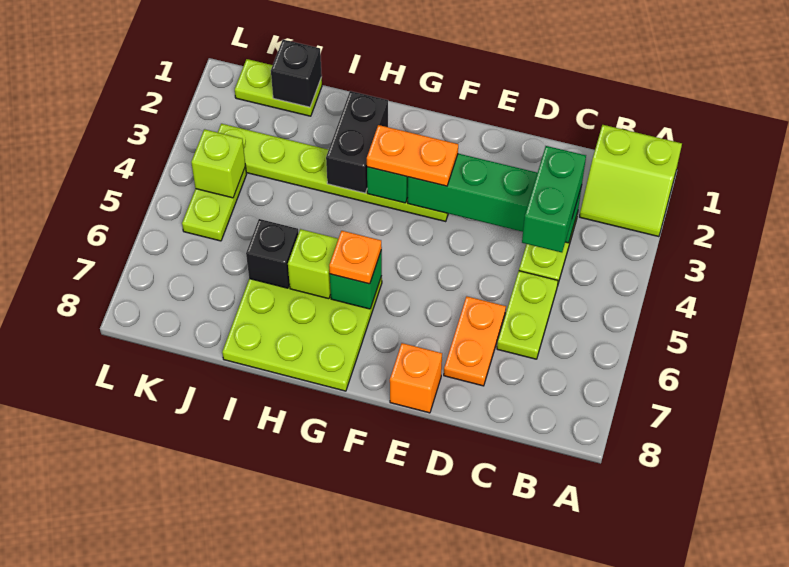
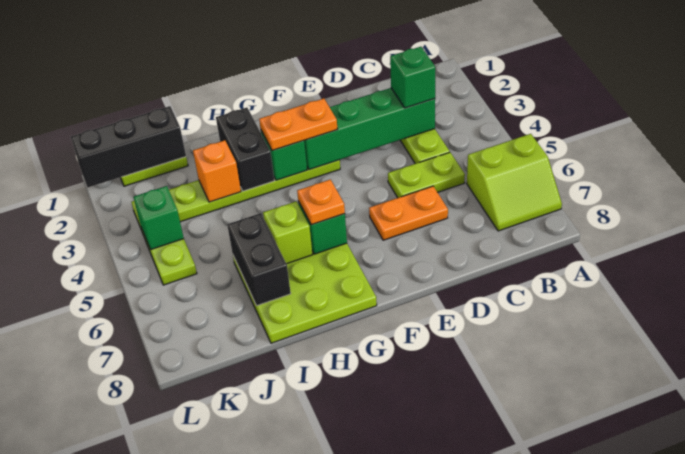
lime 2x2 slope [580,125,682,237] -> lime 2x2 slope moved to [467,134,562,231]
green 1x2 brick [522,146,586,252] -> green 1x1 brick [390,47,435,108]
lime 1x2 plate [497,271,558,359] -> lime 1x2 plate turned to [388,152,465,198]
orange 1x2 plate [444,296,506,386] -> orange 1x2 plate turned to [369,186,448,240]
orange 1x1 brick [390,343,442,413] -> orange 1x1 brick moved to [193,140,241,202]
black 1x1 brick [246,219,299,288] -> black 1x2 brick [227,213,291,306]
black 1x1 brick [271,40,322,107] -> black 1x3 brick [71,106,186,187]
lime 1x1 brick [191,129,246,198] -> green 1x1 brick [133,186,184,250]

